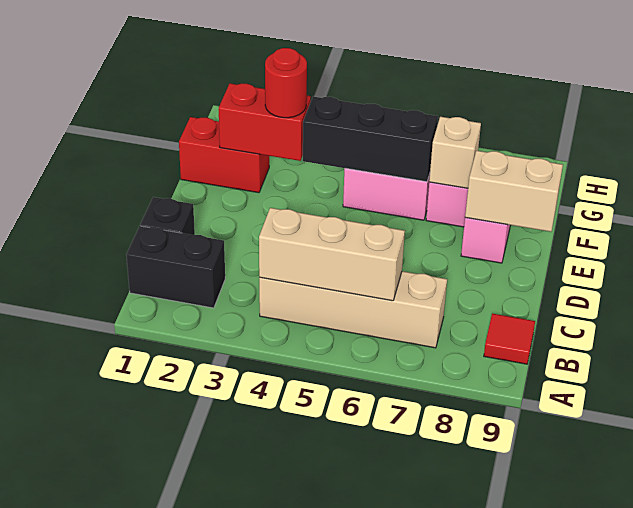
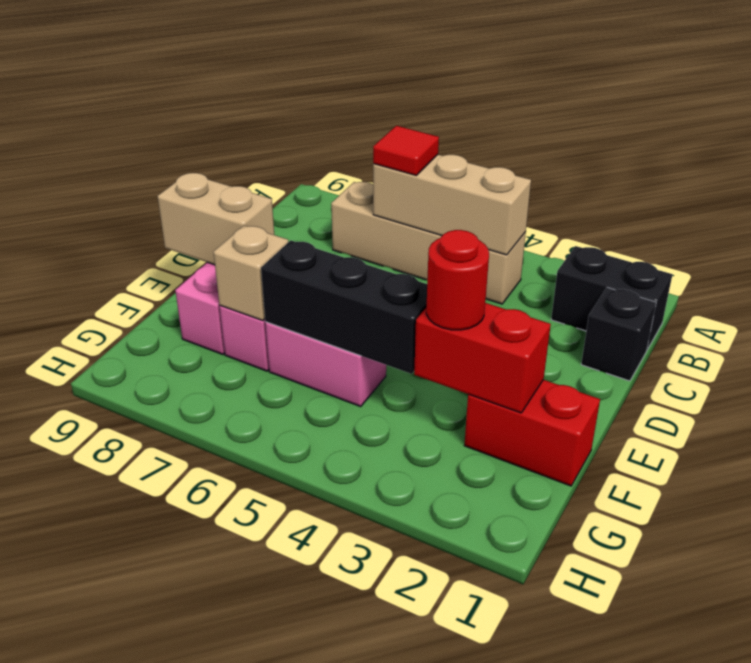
red 1x1 tile [484,314,535,364] -> red 1x1 tile moved to [373,126,439,175]

